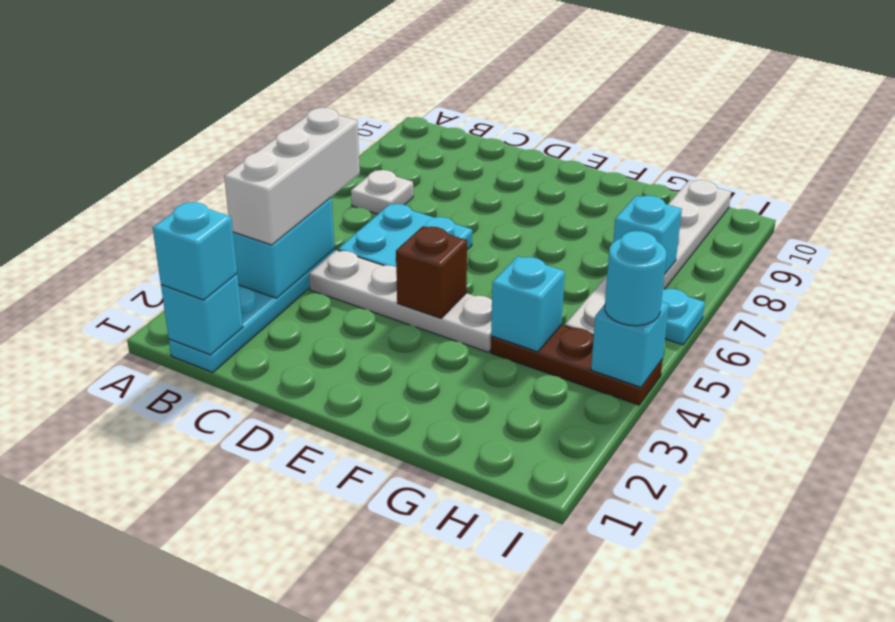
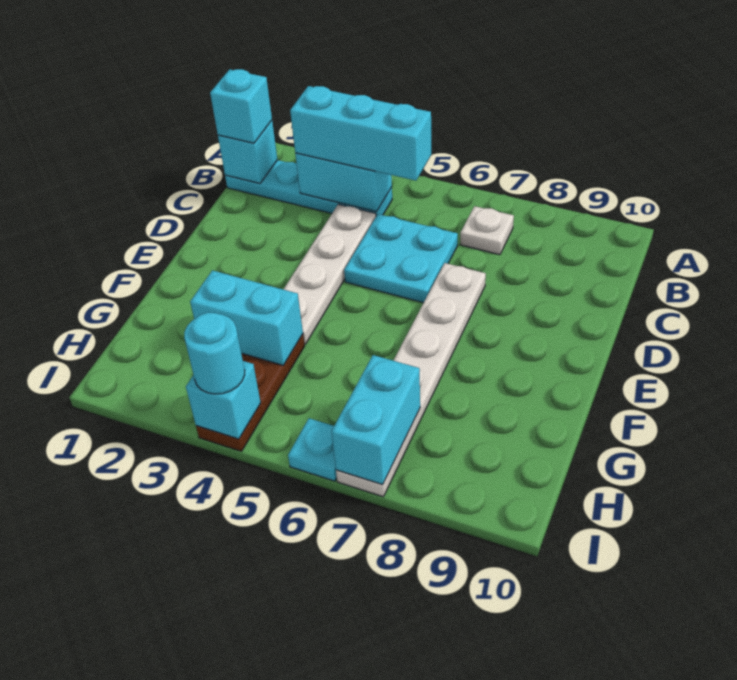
white 1x3 brick [224,108,360,245] -> cyan 1x3 brick [290,86,431,181]
brown 1x1 brick [396,226,467,318] -> none
cyan 1x1 brick [491,256,565,352] -> cyan 1x2 brick [190,270,303,365]
white 1x6 plate [565,180,731,336] -> white 1x6 plate turned to [336,263,486,497]
cyan 1x1 brick [613,196,682,275] -> cyan 1x2 brick [331,355,420,484]

